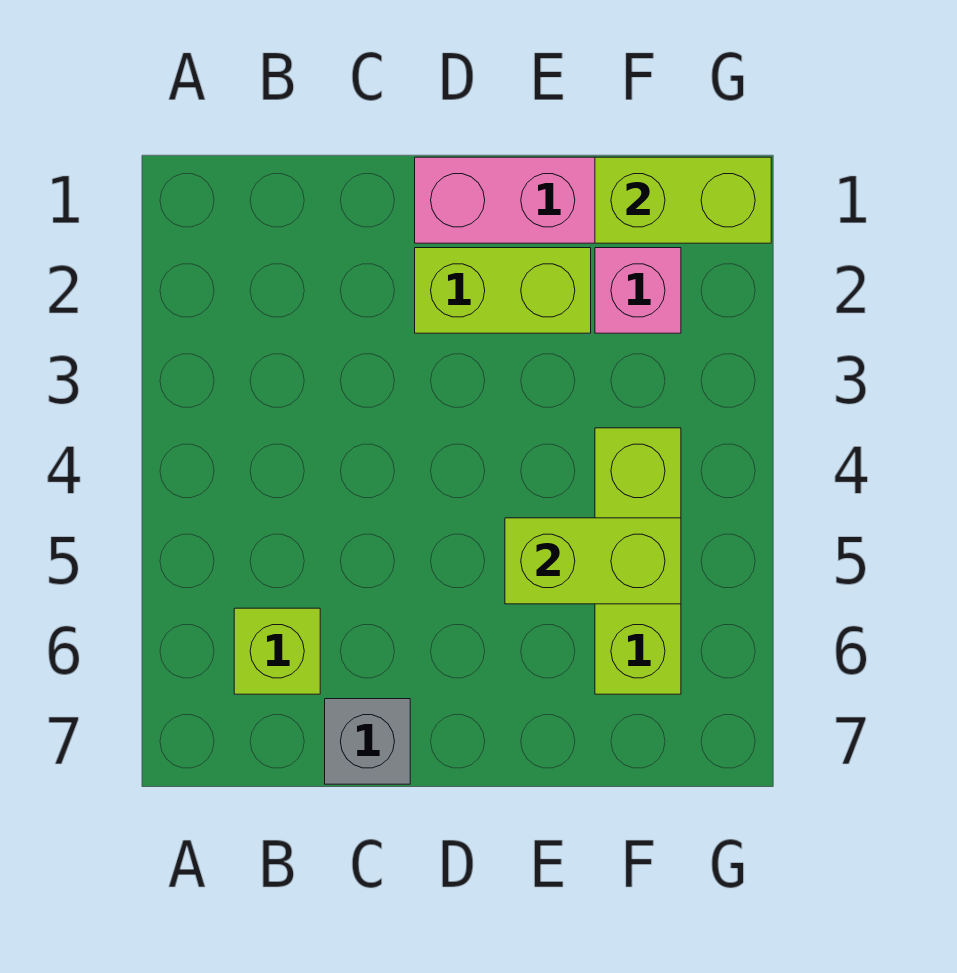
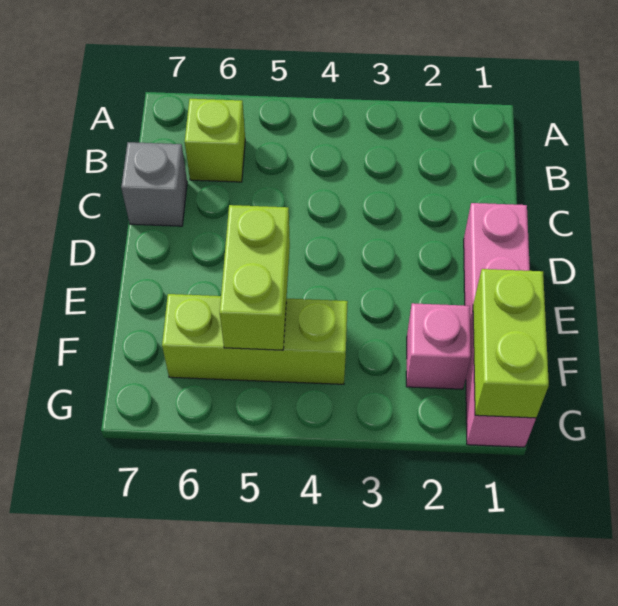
lime 1x2 brick [415,248,591,333] -> none

